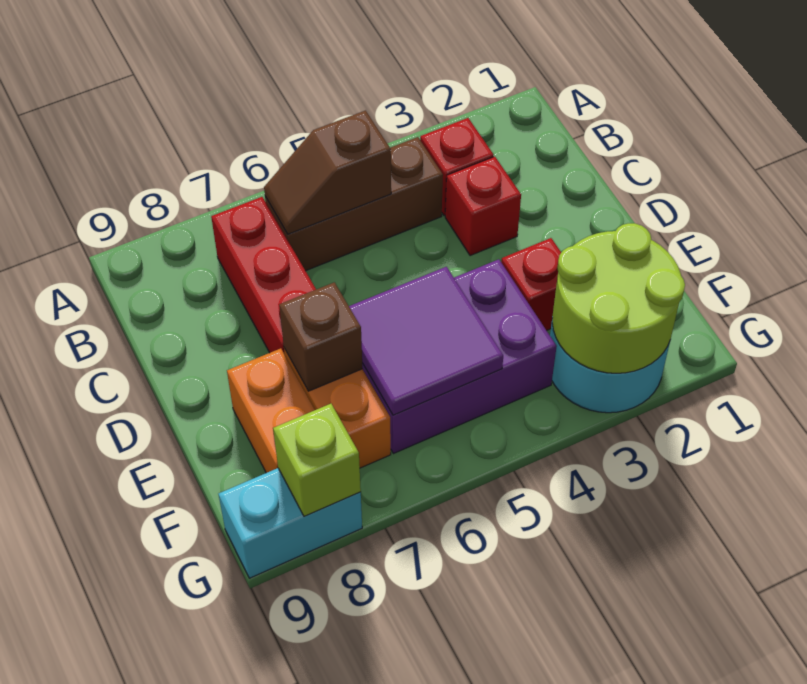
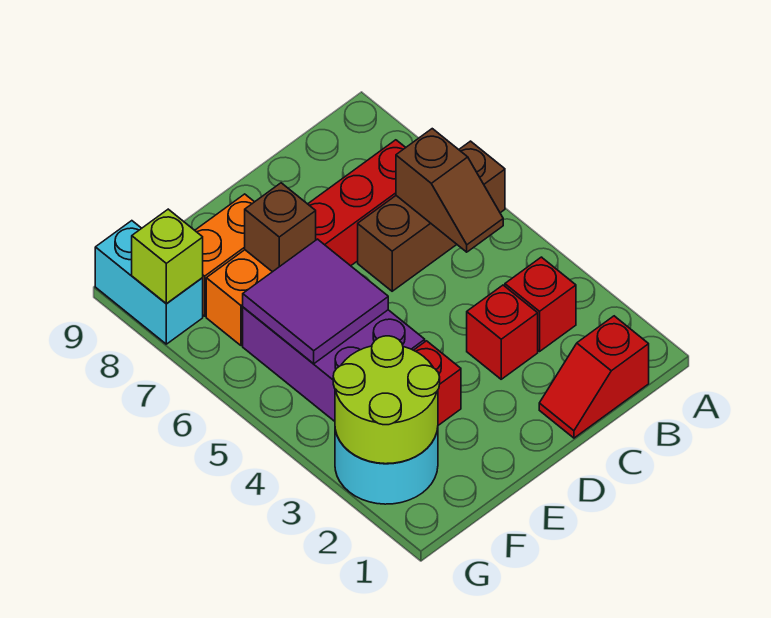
none -> red 1x2 slope [539,316,649,438]
brown 1x3 brick [265,137,443,271] -> brown 1x3 brick turned to [358,141,505,291]
brown 1x2 slope [264,110,391,234] -> brown 1x2 slope turned to [396,129,503,252]

